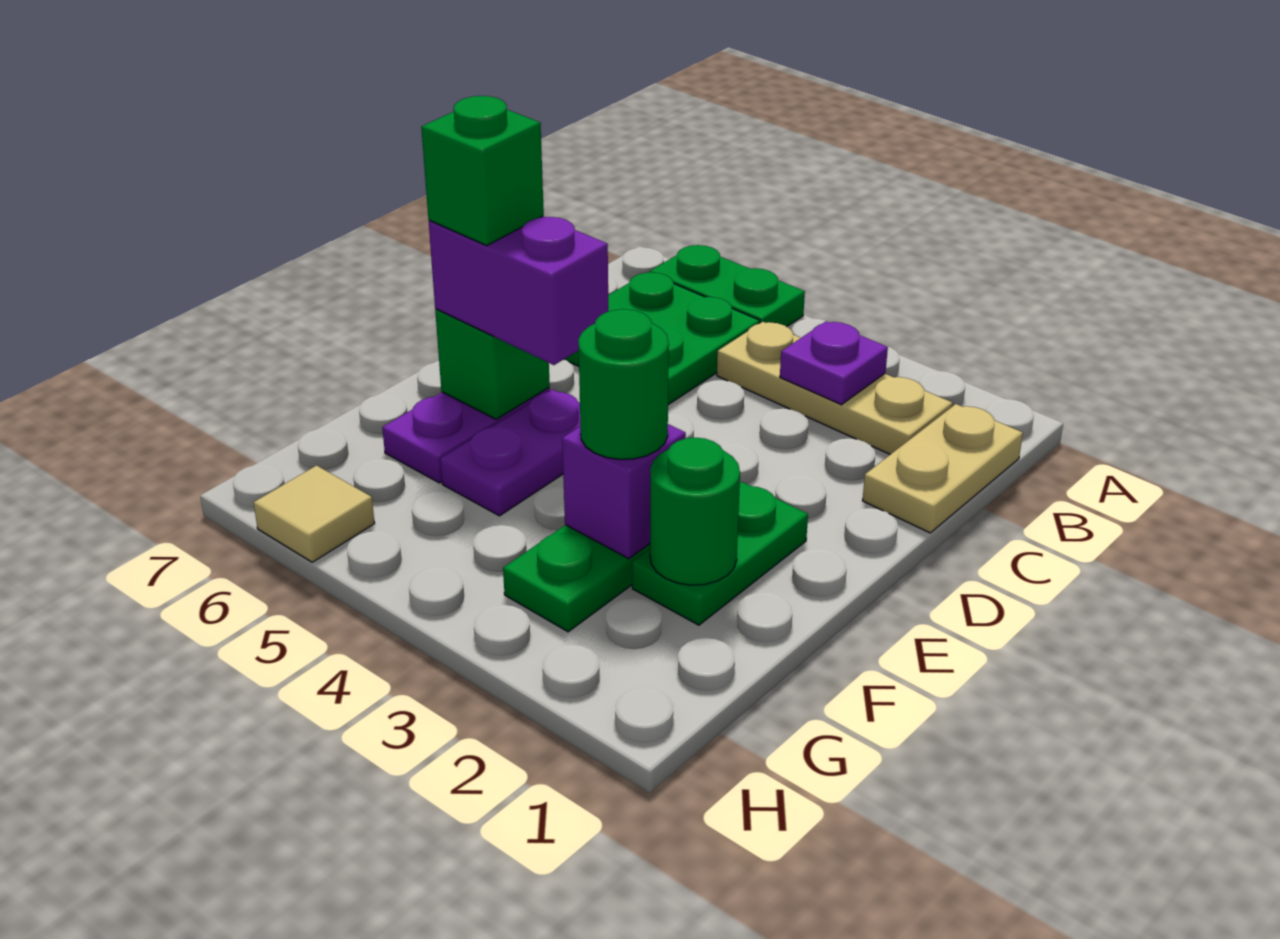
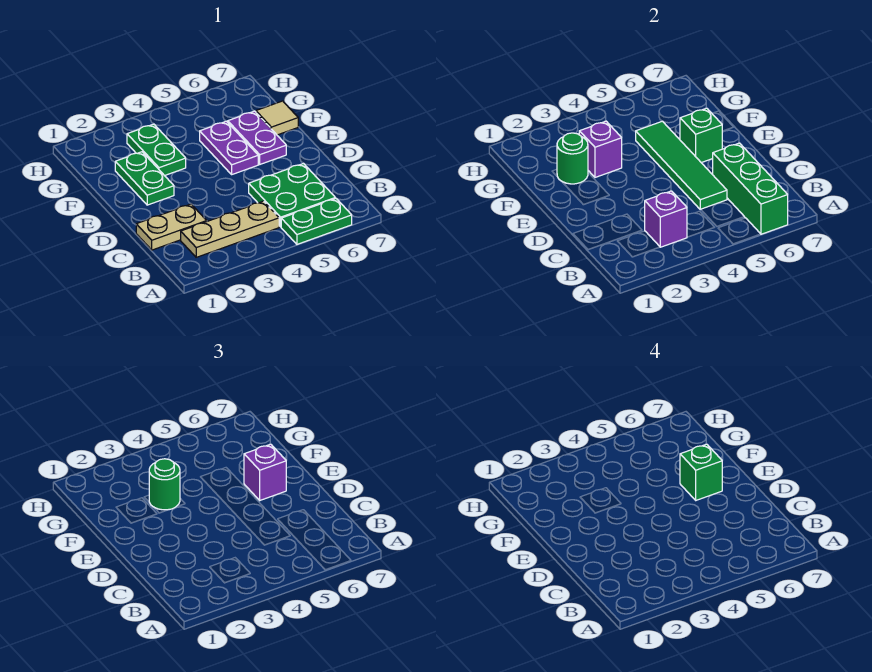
none -> green 1x3 brick [713,143,788,234]
tan 1x2 plate [862,404,1023,533] -> tan 1x2 plate turned to [136,204,207,250]
purple 1x1 plate [780,321,888,405] -> purple 1x1 brick [645,191,687,247]
none -> green 1x4 tile [636,121,727,210]
purple 1x2 brick [429,216,608,365] -> purple 1x1 brick [244,444,286,500]
tan 1x1 tile [254,465,375,562] -> tan 1x1 tile moved to [256,101,298,135]

